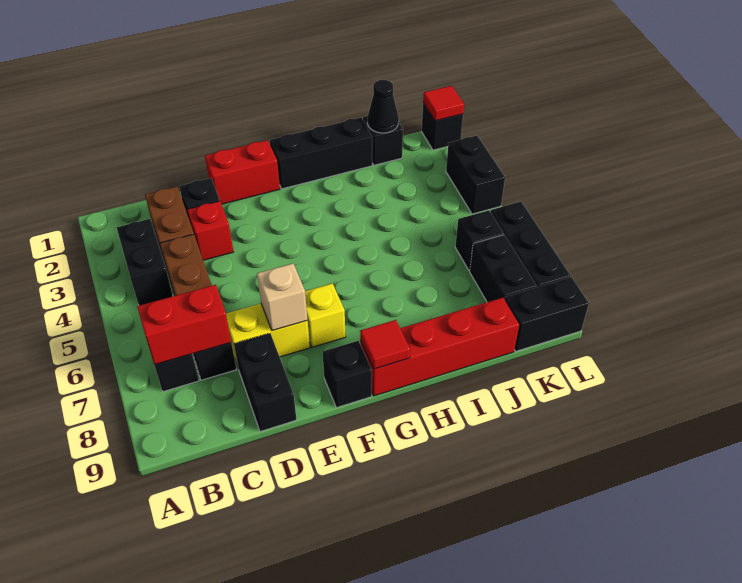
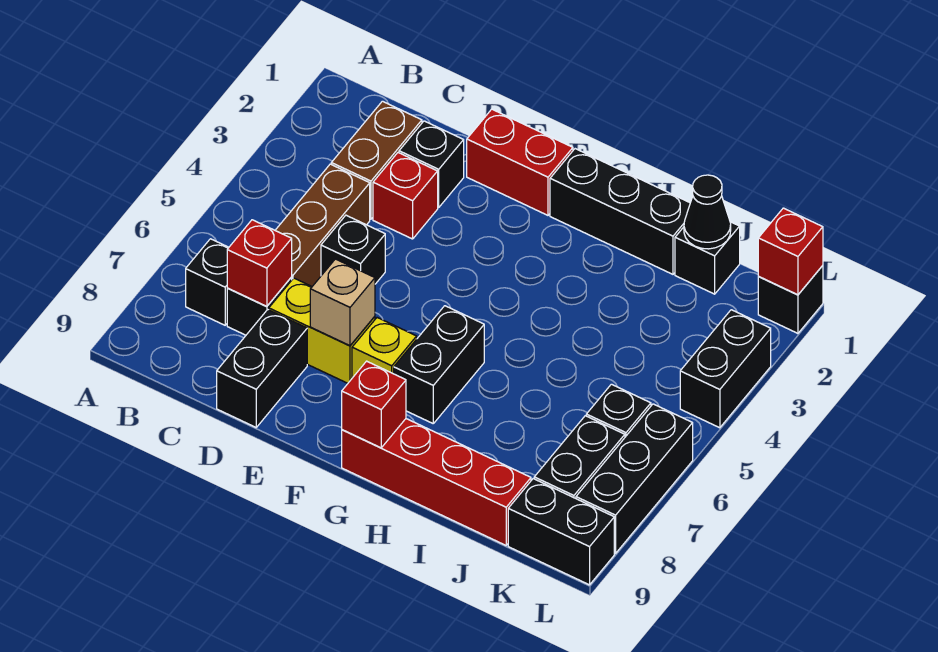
black 1x2 brick [117,219,173,305] -> black 1x2 brick moved to [394,306,484,423]
red 1x2 brick [137,285,231,365] -> red 1x1 brick [227,220,292,307]
black 1x1 brick [323,341,372,408] -> black 1x1 brick moved to [321,215,385,284]
red 1x1 tile [360,320,410,369] -> red 1x1 brick [342,361,406,448]
red 1x1 tile [423,86,464,121] -> red 1x1 brick [758,208,823,295]

